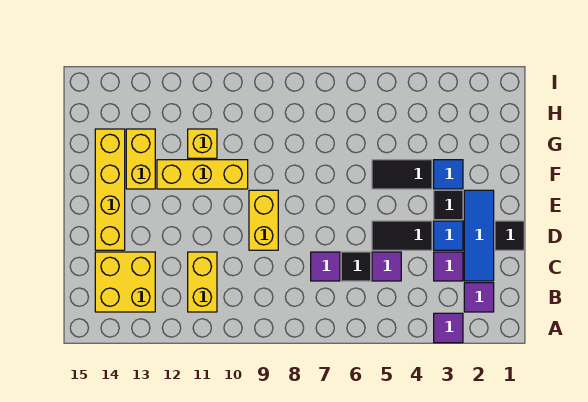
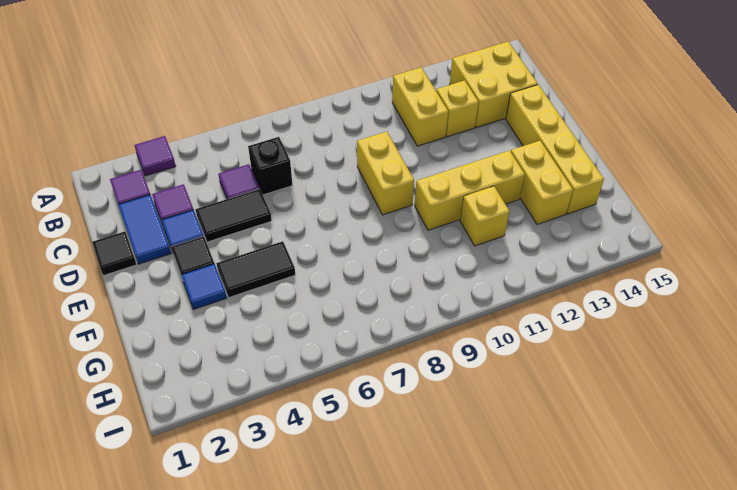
blue 1x3 tile [464,190,494,281] -> blue 1x2 tile [118,195,171,264]
black 1x1 tile [341,252,371,281] -> black 1x1 brick [248,137,292,195]
purple 1x1 tile [311,252,340,281] -> none
none -> yellow 1x1 brick [436,80,479,137]

